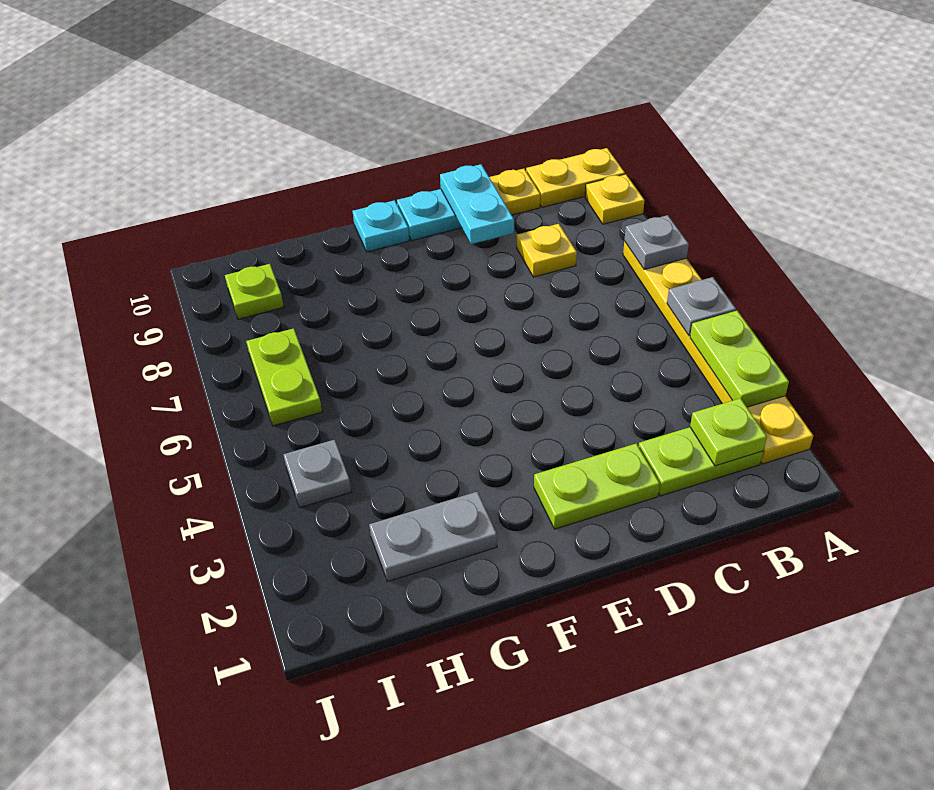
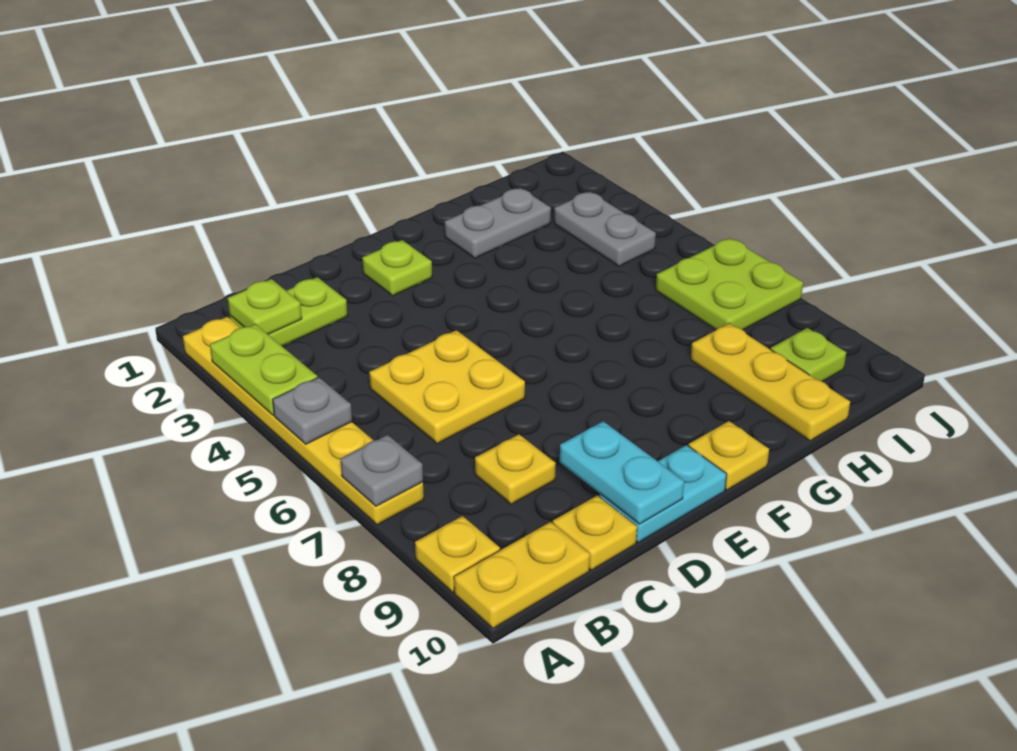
none -> yellow 2x2 plate [369,330,525,444]
lime 1x2 plate [534,443,660,529] -> lime 1x1 plate [362,240,432,296]
cyan 1x1 plate [353,200,409,252] -> yellow 1x1 plate [689,421,769,490]
none -> yellow 1x3 plate [691,323,850,441]
grey 1x1 plate [283,440,351,507] -> grey 1x2 plate [554,192,656,266]
lime 1x2 plate [246,328,322,426] -> lime 2x2 plate [656,238,803,330]

